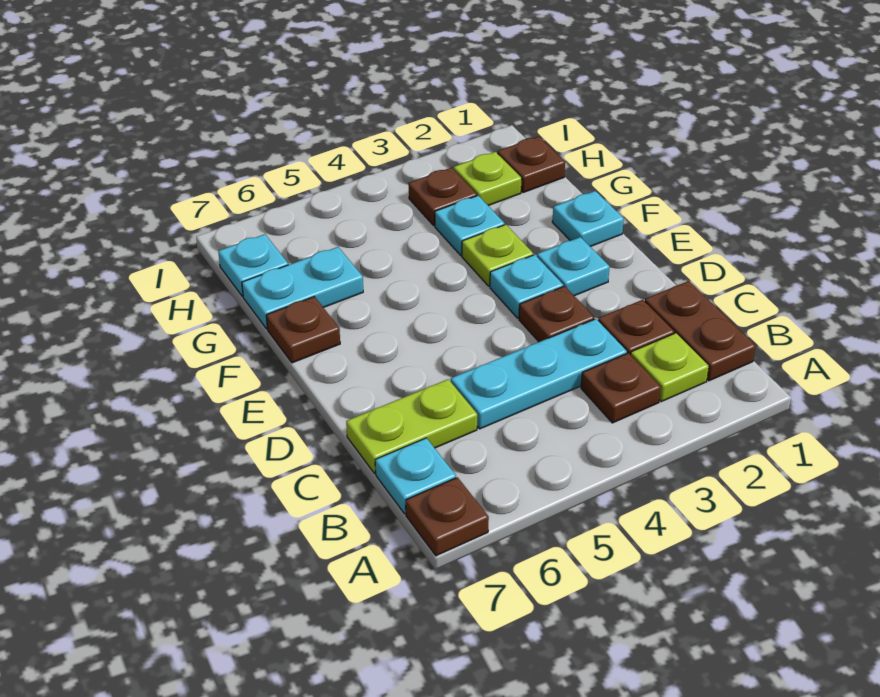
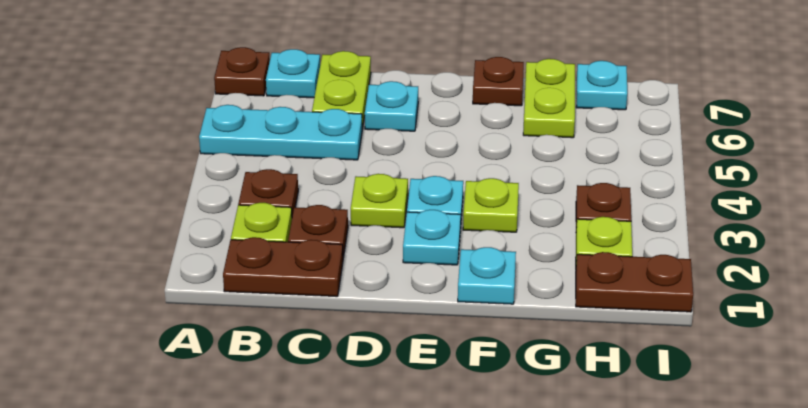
cyan 1x3 plate [451,319,627,429] -> cyan 1x3 plate turned to [199,105,362,160]
brown 1x1 plate [519,286,594,342] -> lime 1x1 plate [351,174,408,228]
cyan 1x1 plate [435,196,505,255] -> cyan 1x1 plate moved to [365,81,418,131]
cyan 1x2 plate [242,247,363,329] -> lime 1x2 plate [523,59,575,138]
brown 1x1 plate [498,136,565,193] -> brown 1x2 plate [576,252,693,312]

